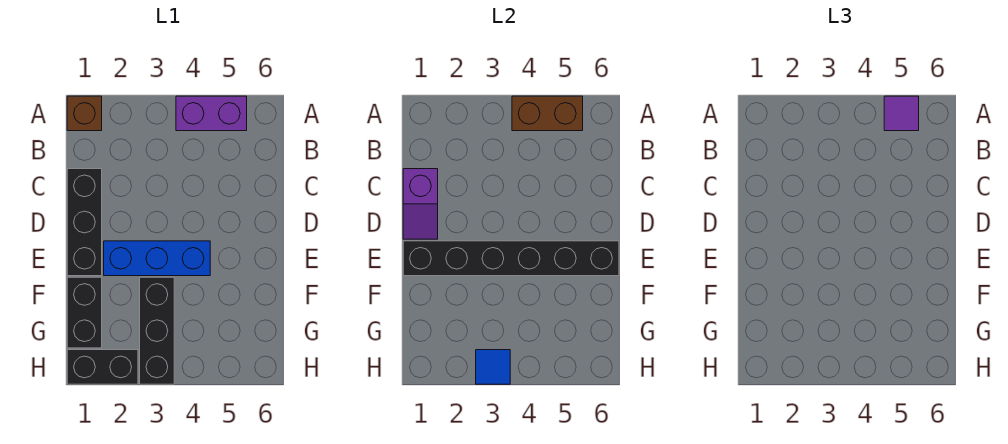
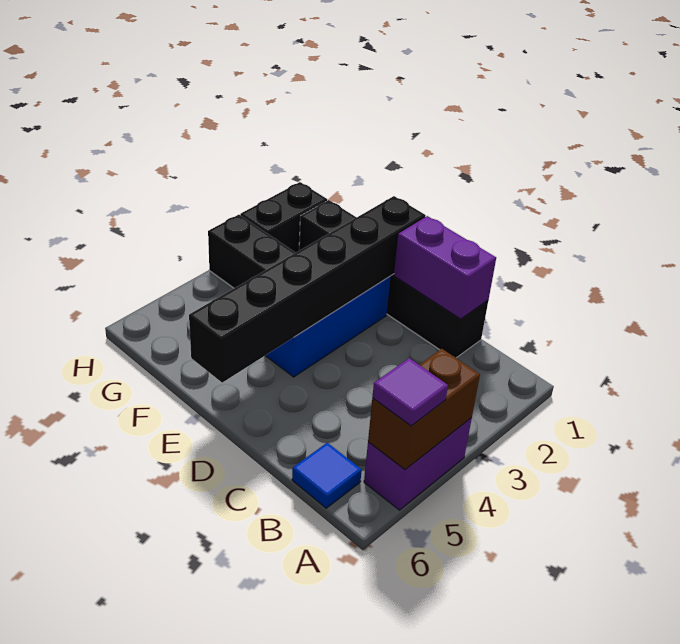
brown 1x1 brick [67,96,102,131] -> none
purple 1x2 slope [403,169,438,239] -> purple 1x2 brick [394,216,496,319]
blue 1x1 tile [476,350,510,384] -> blue 1x1 tile moved to [292,443,362,508]

